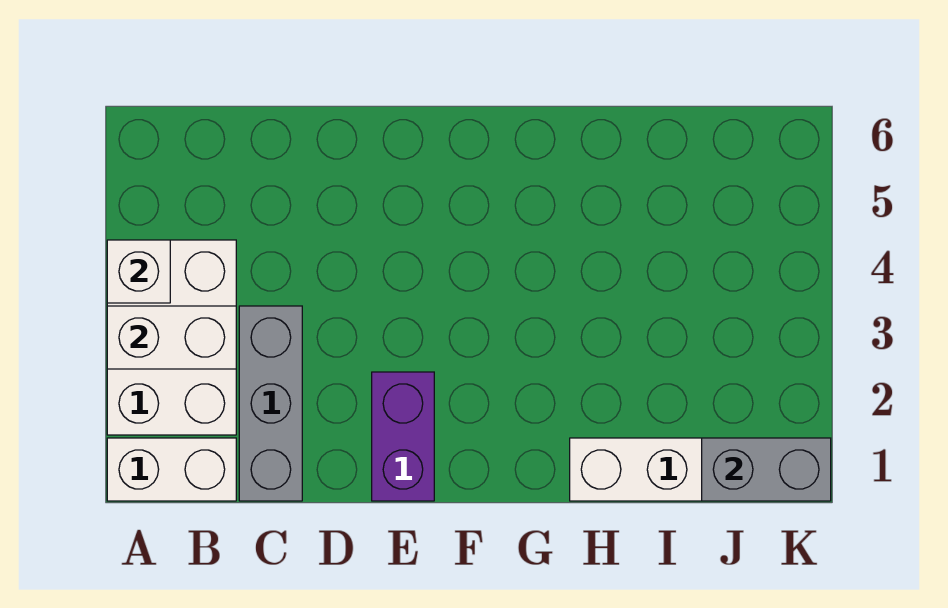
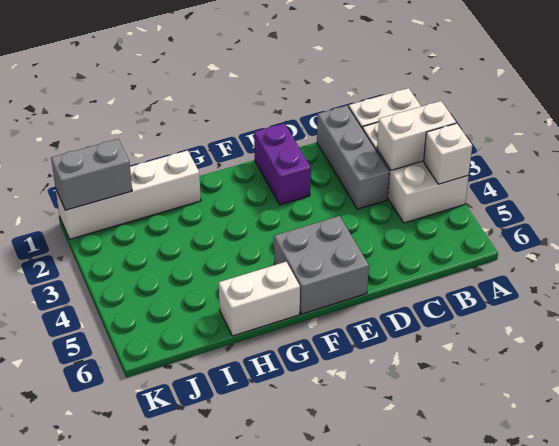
none -> grey 2x2 brick [274,216,369,314]
none -> white 1x2 brick [218,262,300,336]

